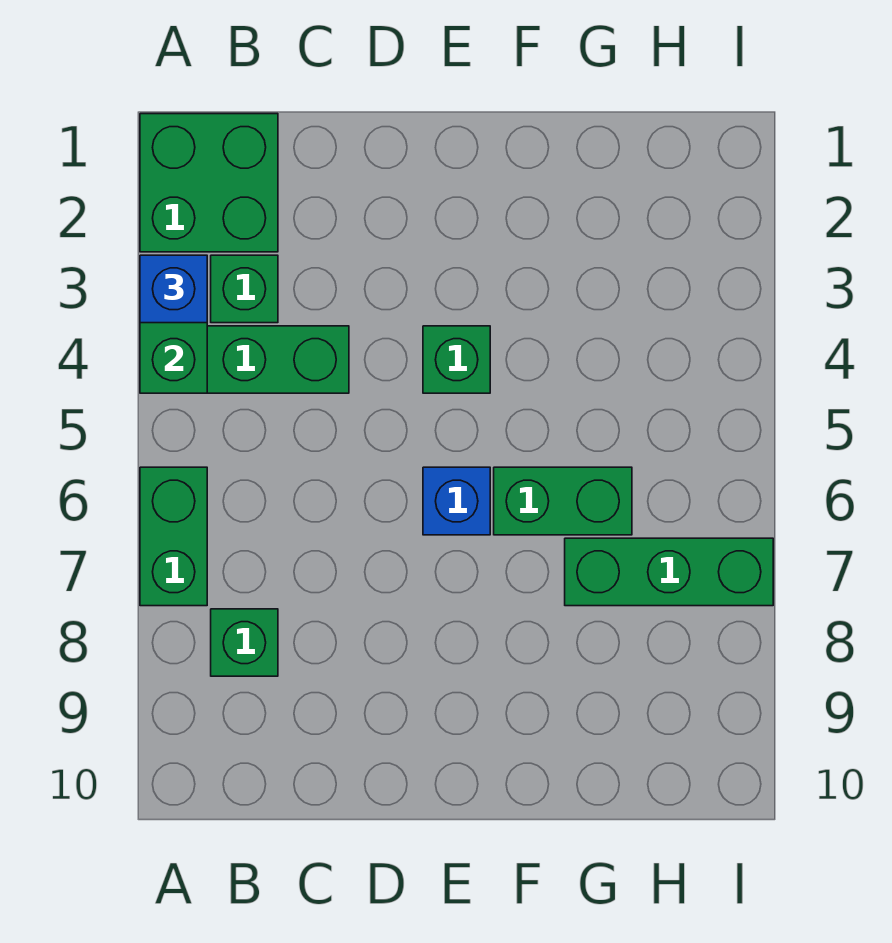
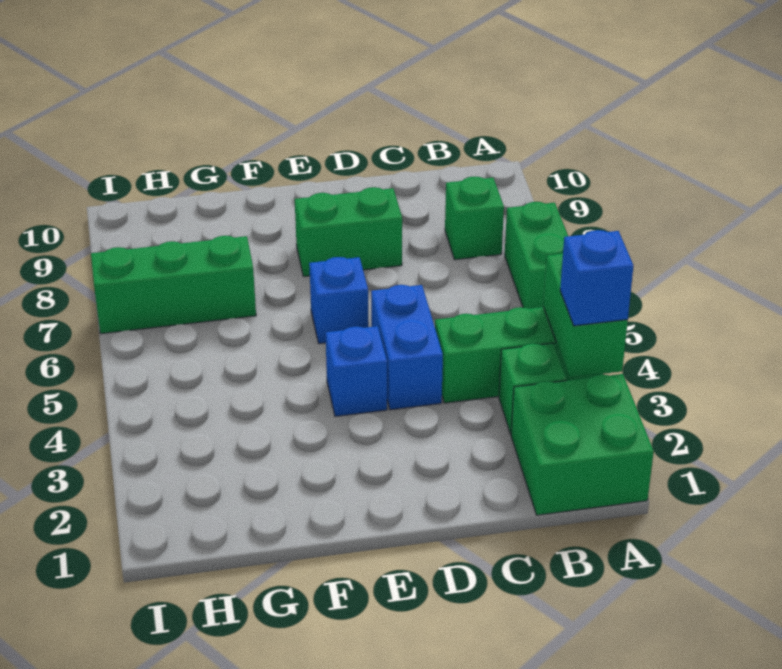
none -> blue 1x2 brick [371,285,443,410]
green 1x1 brick [423,326,490,393] -> blue 1x1 brick [326,326,387,416]
green 1x2 brick [494,467,632,535] -> green 1x2 brick moved to [295,187,402,277]

